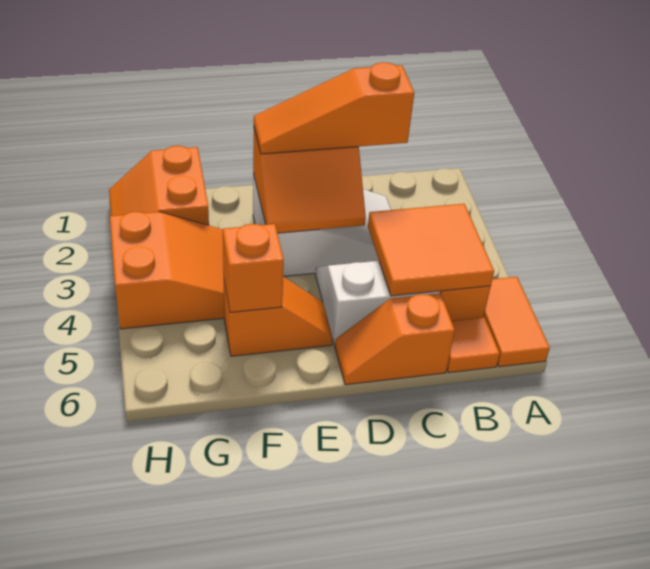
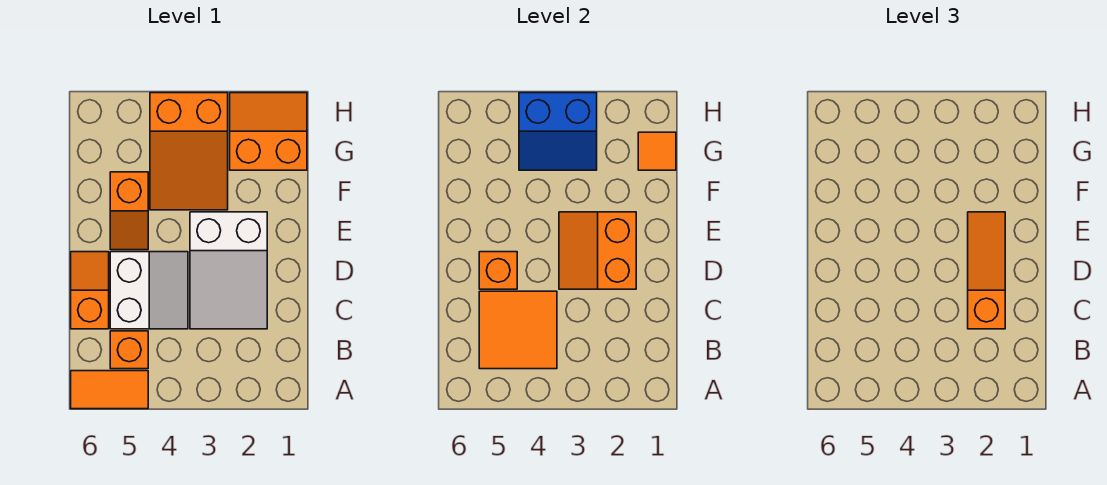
orange 1x1 tile [447,317,500,373] -> orange 1x1 tile moved to [638,132,676,170]
orange 1x1 brick [223,224,284,312] -> orange 1x1 brick moved to [479,252,517,289]
none -> blue 2x2 slope [519,93,597,170]

